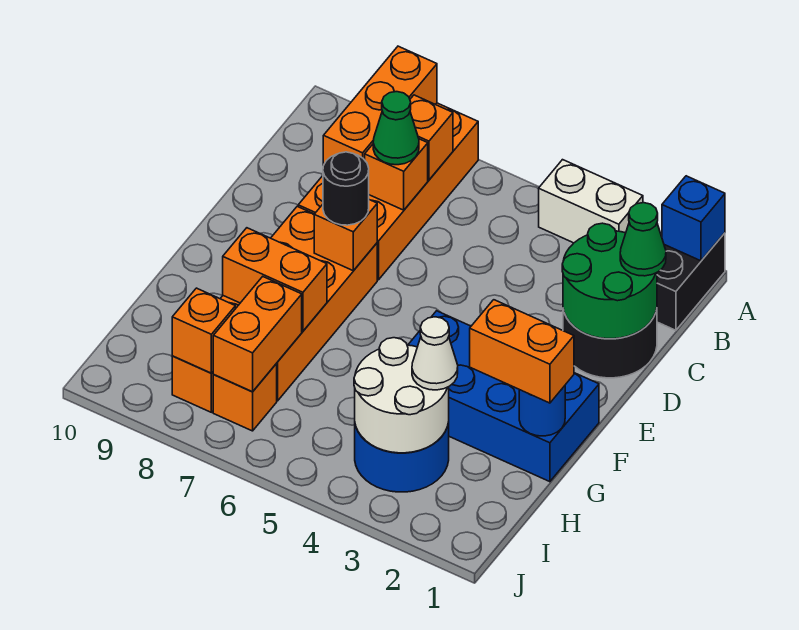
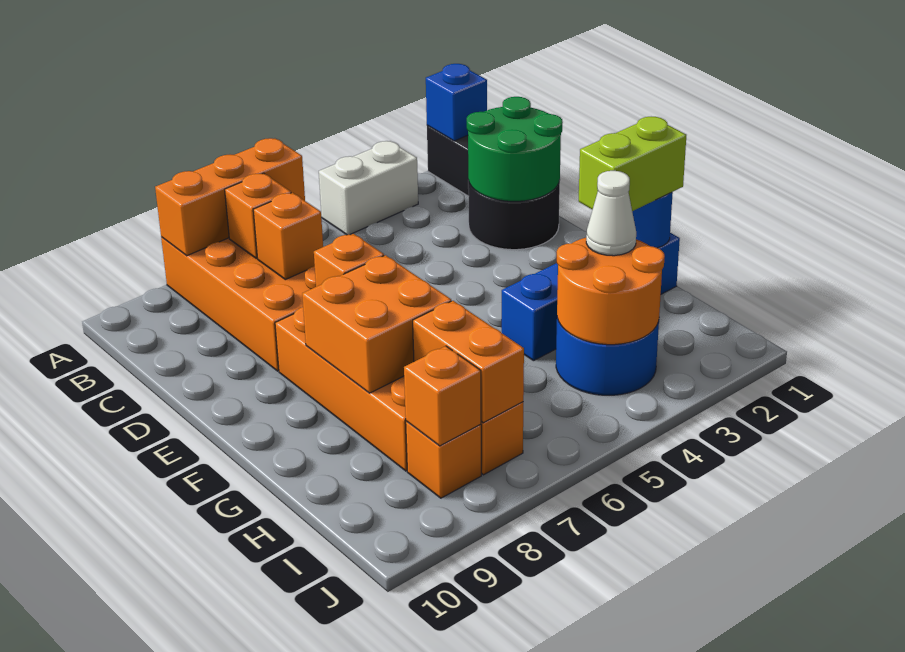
orange 1x3 brick [323,46,437,165] -> orange 1x3 brick turned to [155,138,305,256]
green 1x1 cone [620,203,666,276] -> none
green 1x1 cone [373,92,419,165] -> none
black 1x1 round brick [323,152,369,225] -> none
blue 2x4 brick [408,311,599,482] -> blue 1x4 brick [502,233,680,361]
orange 1x2 brick [470,300,574,403] -> lime 1x2 brick [579,117,686,211]
orange 1x2 brick [223,228,327,331] -> orange 2x2 brick [302,255,451,393]
white 2x2 round brick [354,338,449,453] -> orange 2x2 round brick [557,238,665,345]

